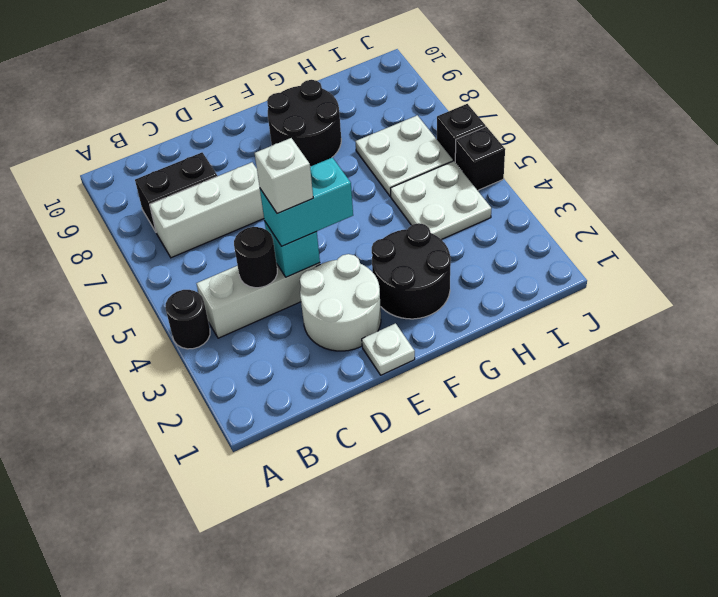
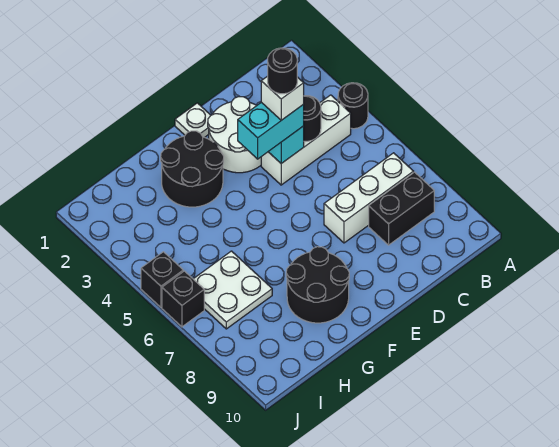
none -> black 1x1 round brick [268,48,297,94]
white 2x2 plate [391,161,491,240] -> none

